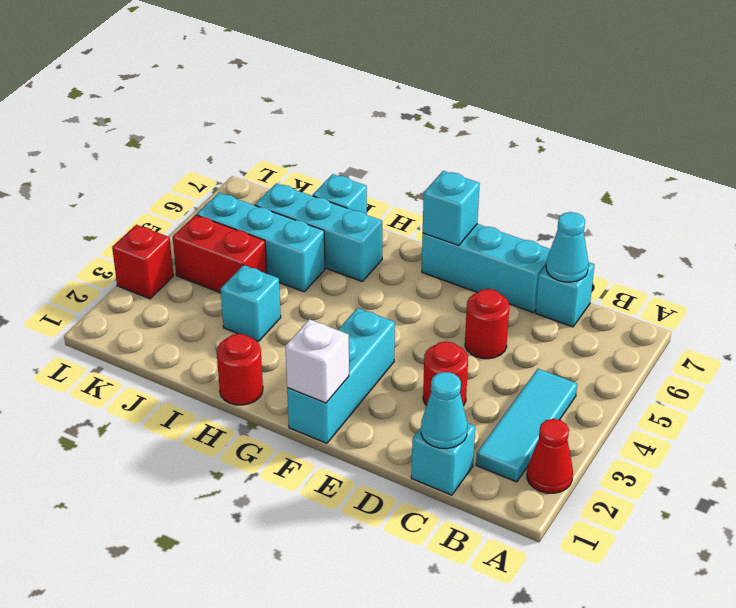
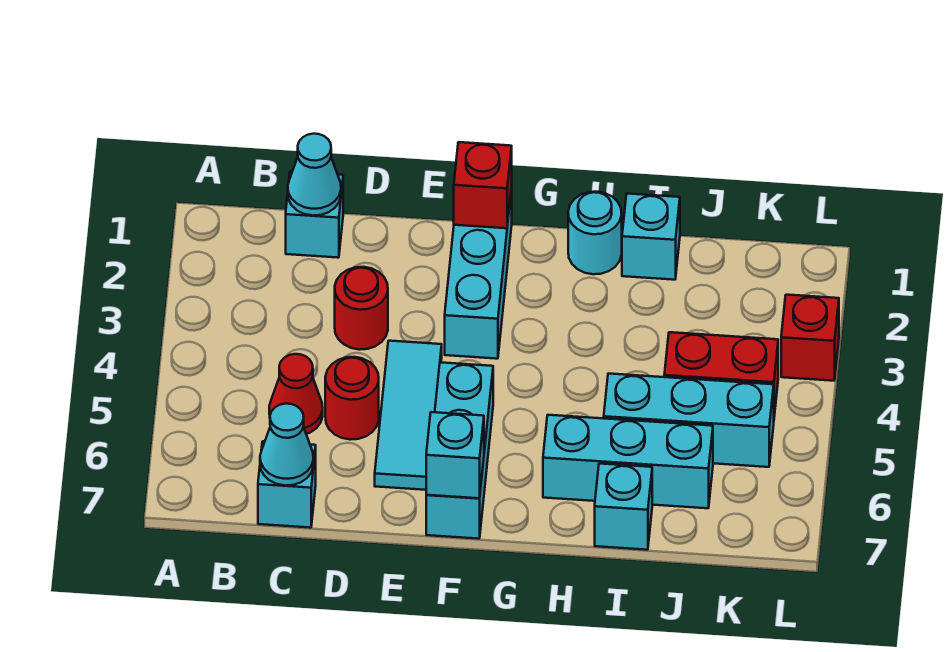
red 1x1 cone [527,419,573,493] -> red 1x1 cone moved to [269,354,323,434]
cyan 1x3 tile [476,369,577,482] -> cyan 1x3 tile moved to [375,341,442,490]
cyan 1x3 brick [422,224,550,313] -> cyan 1x3 brick turned to [426,362,493,539]
white 1x1 brick [285,319,349,403] -> red 1x1 brick [454,142,512,228]
red 1x1 round brick [217,334,263,405] -> cyan 1x1 round brick [568,192,622,274]
cyan 1x1 brick [221,265,281,342] -> cyan 1x1 brick moved to [622,194,680,280]

